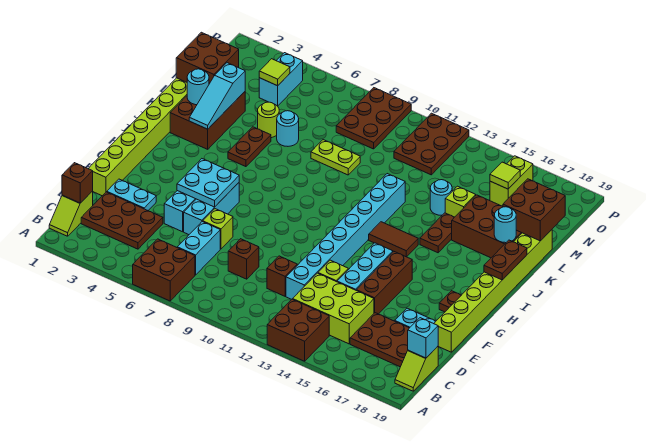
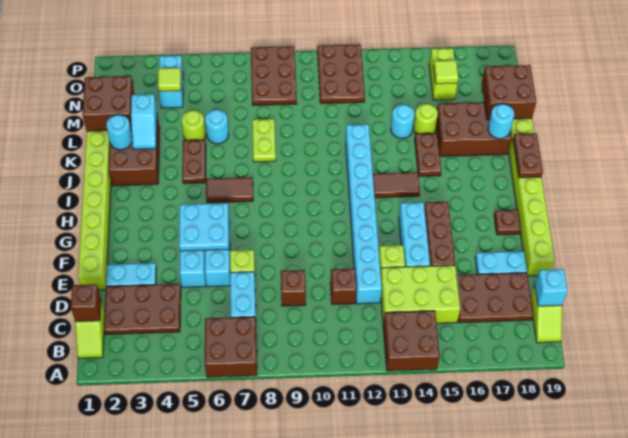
none -> brown 1x2 tile [206,177,253,203]
cyan 1x3 slope [189,63,245,129] -> cyan 1x2 slope [131,94,157,149]
lime 1x2 plate [311,140,360,175] -> lime 1x2 plate turned to [252,119,276,162]
lime 1x1 brick [445,186,476,217] -> lime 1x1 round brick [414,104,438,134]

